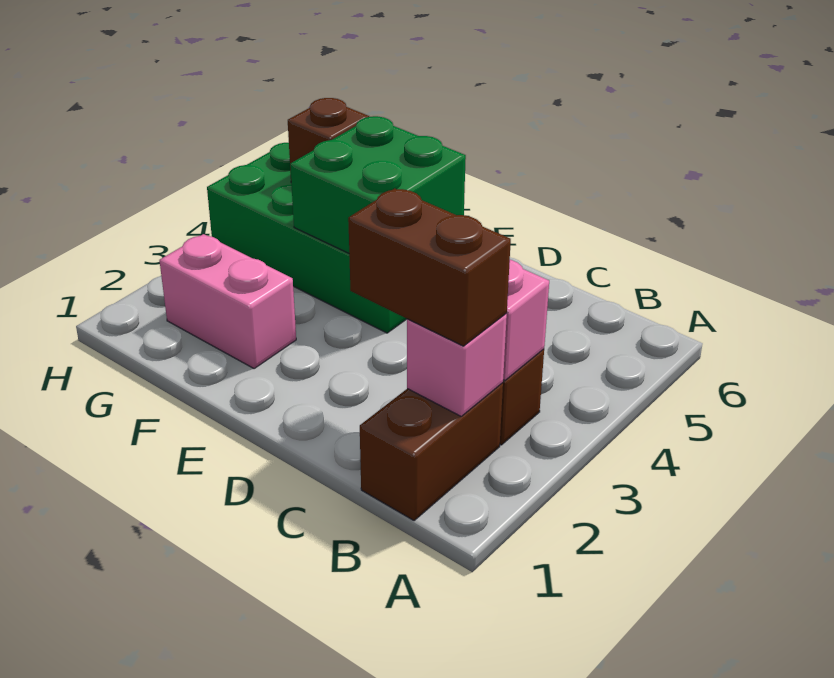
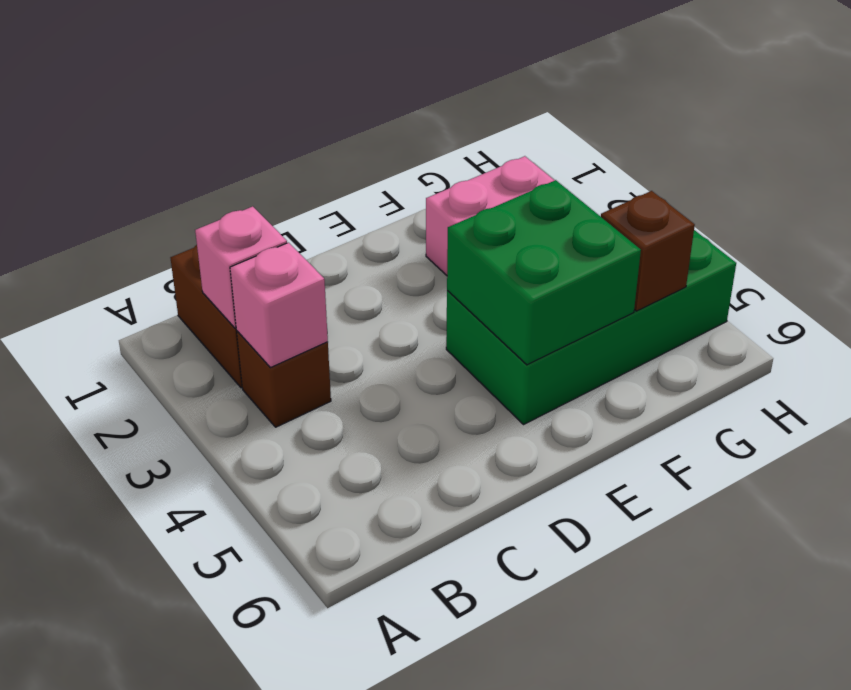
brown 1x2 brick [348,188,511,346] -> none

